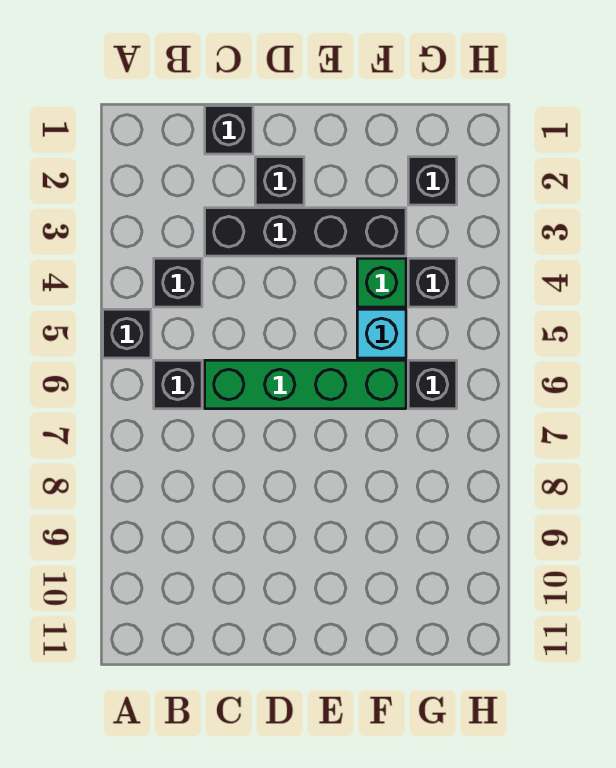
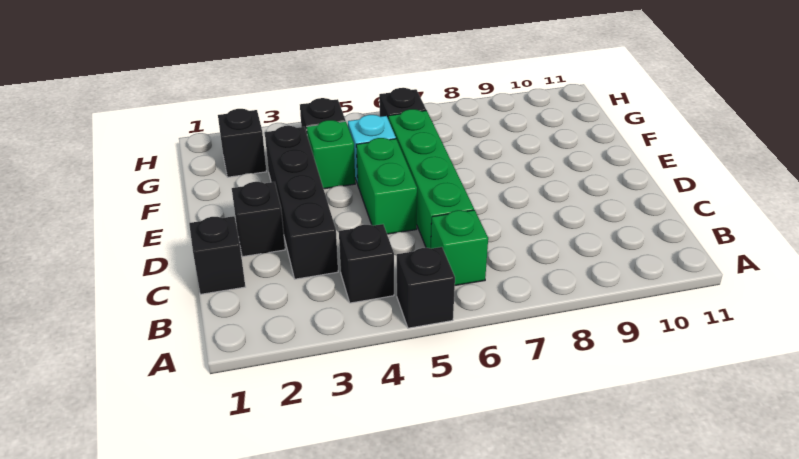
black 1x1 brick [154,360,202,409] -> green 1x1 brick [431,210,488,285]
none -> green 1x2 brick [356,138,417,234]

